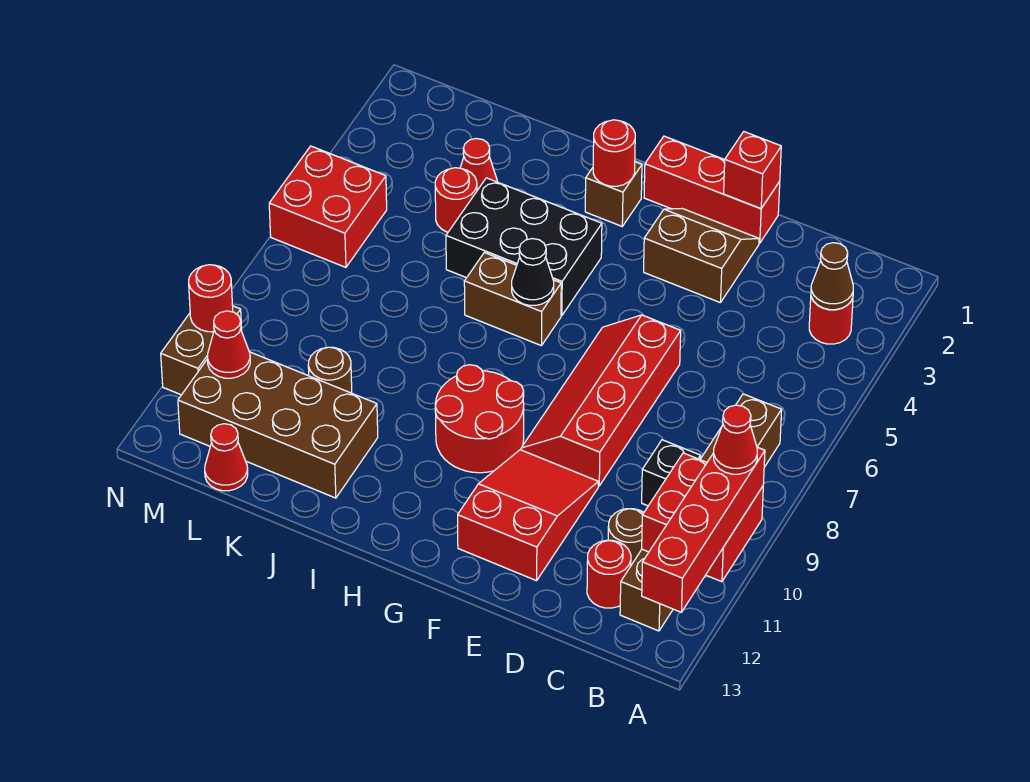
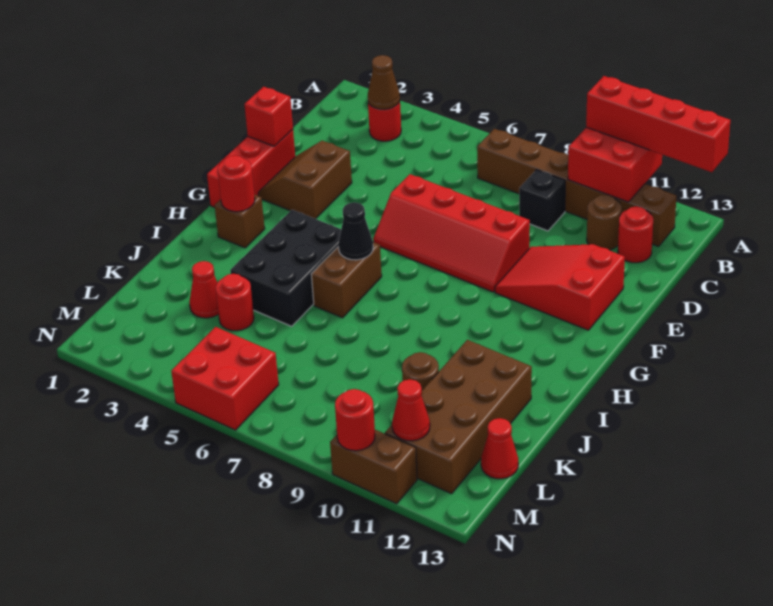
red 1x1 cone [714,405,757,474] -> none
red 2x2 round brick [435,365,524,473] -> none

